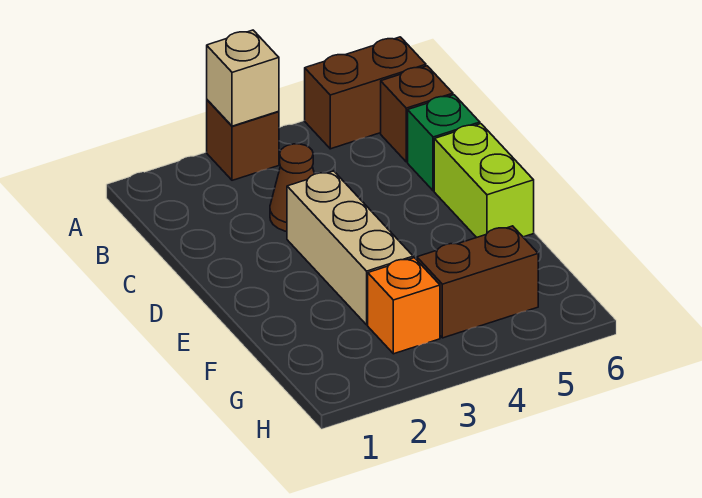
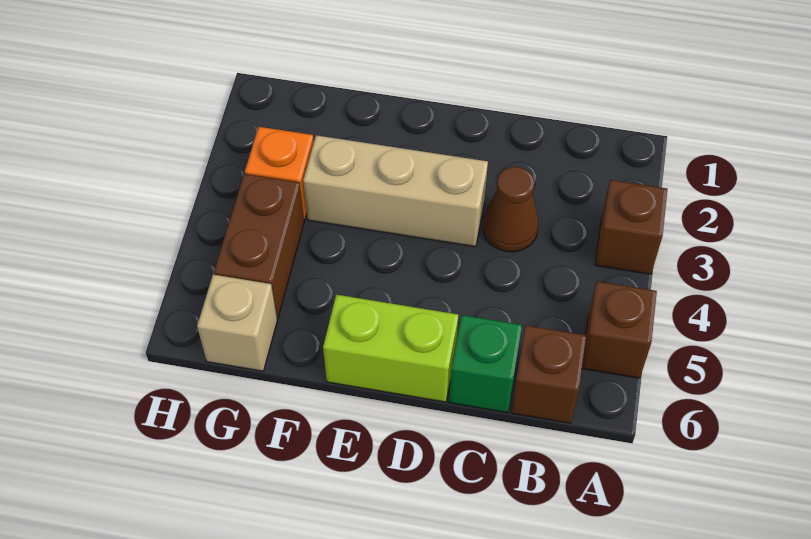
tan 1x1 brick [207,30,279,126] -> tan 1x1 brick moved to [197,275,277,371]
brown 1x2 brick [305,37,426,149] -> brown 1x1 brick [582,281,657,378]

